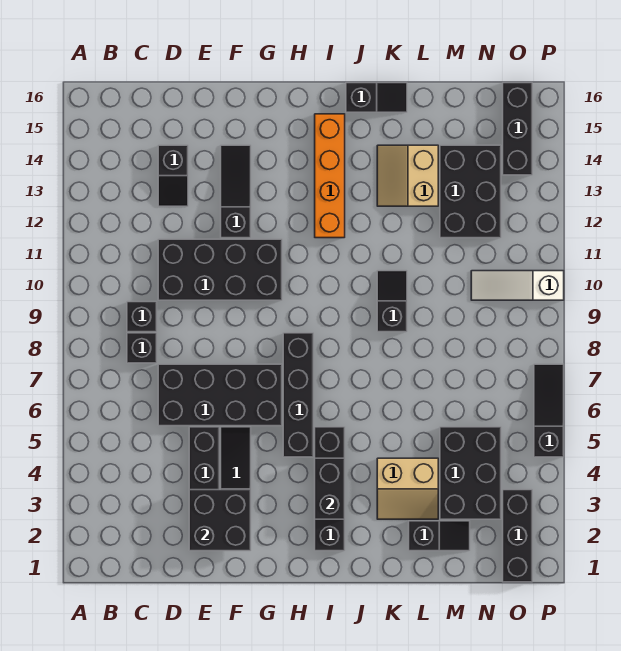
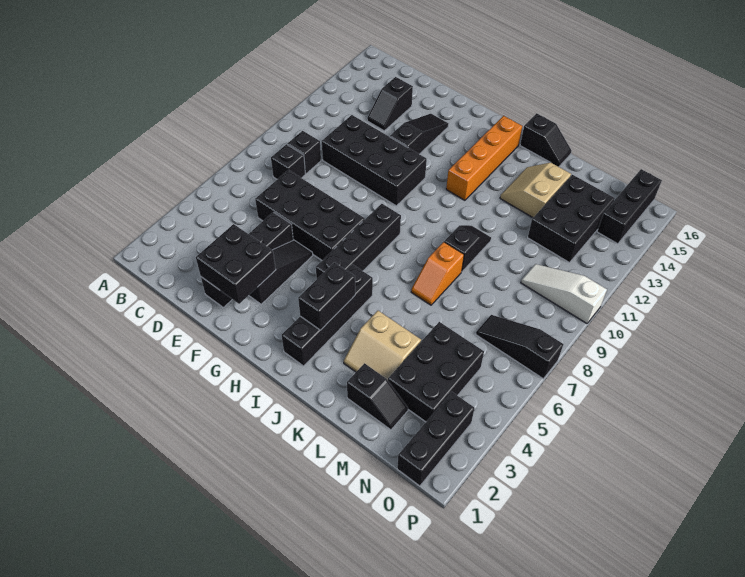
none -> orange 1x2 slope [411,242,464,305]
black 1x3 slope [534,364,564,457] -> black 1x3 slope turned to [476,315,563,379]

